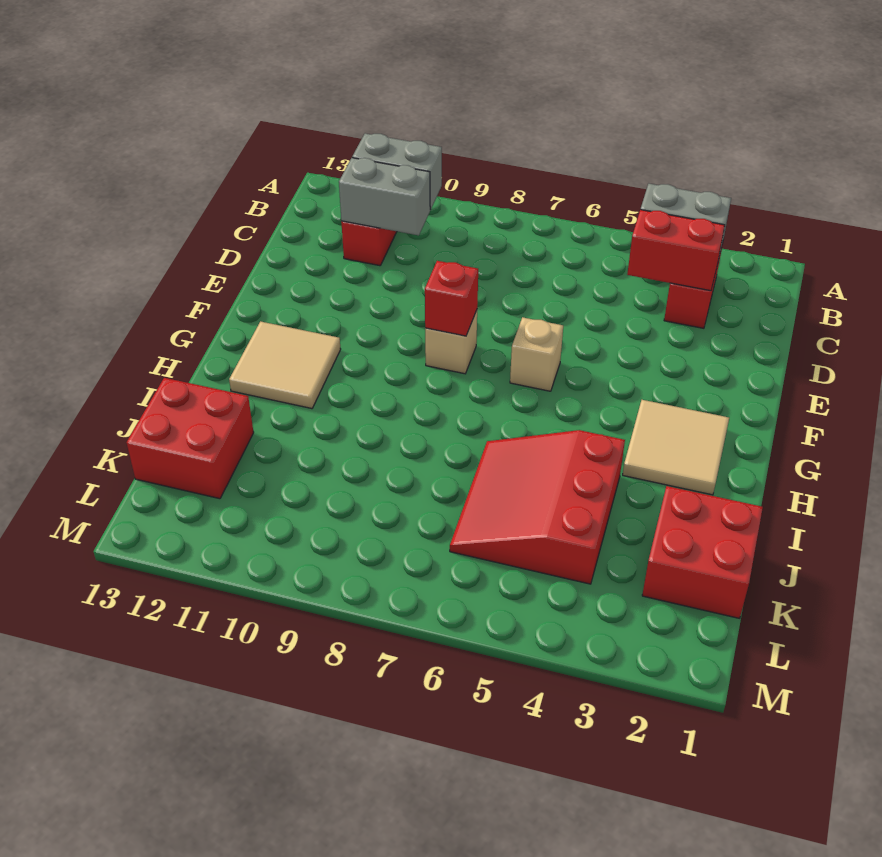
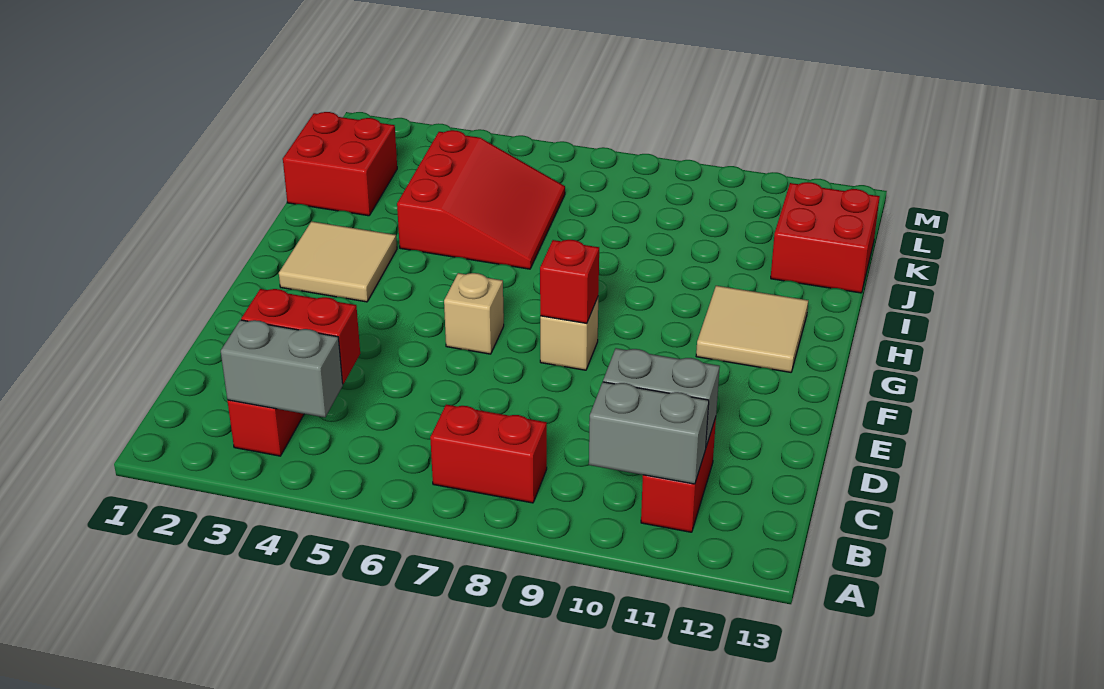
none -> red 1x2 brick [430,405,547,503]

